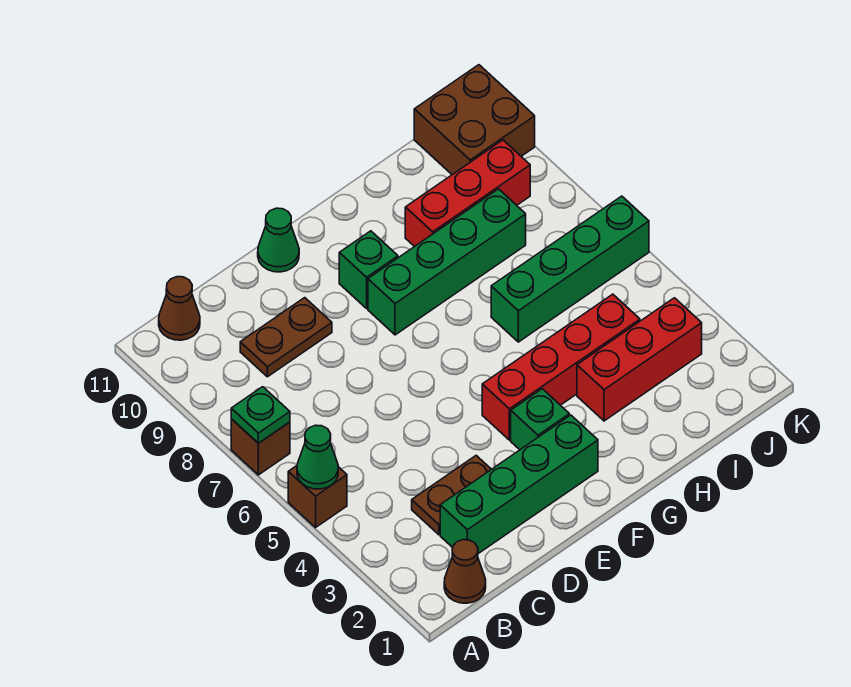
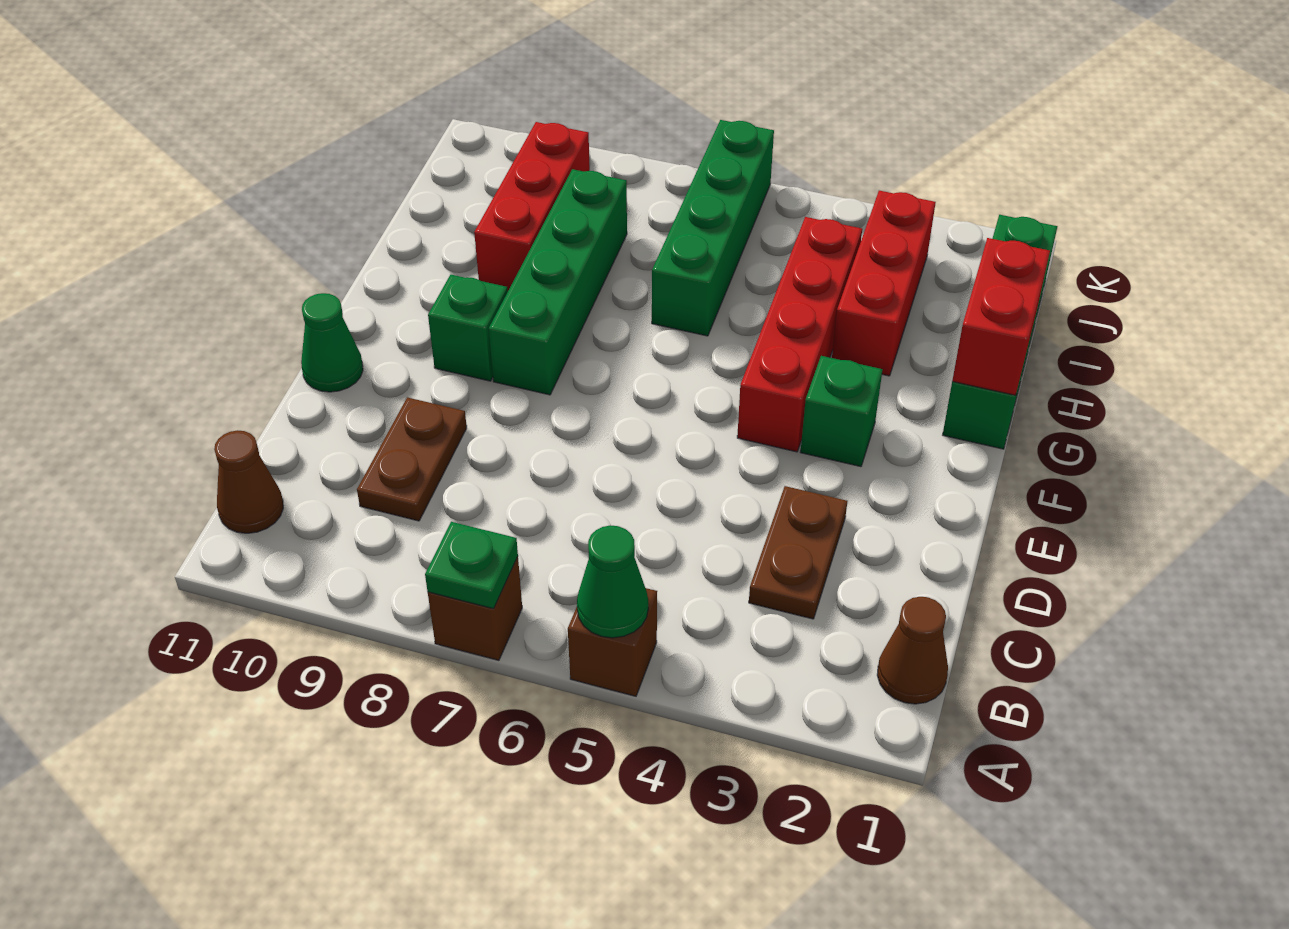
green 1x4 brick [440,415,598,554] -> green 1x4 brick moved to [943,215,1058,449]
none -> red 1x2 brick [952,238,1050,395]
brown 2x2 brick [414,65,535,175] -> none

